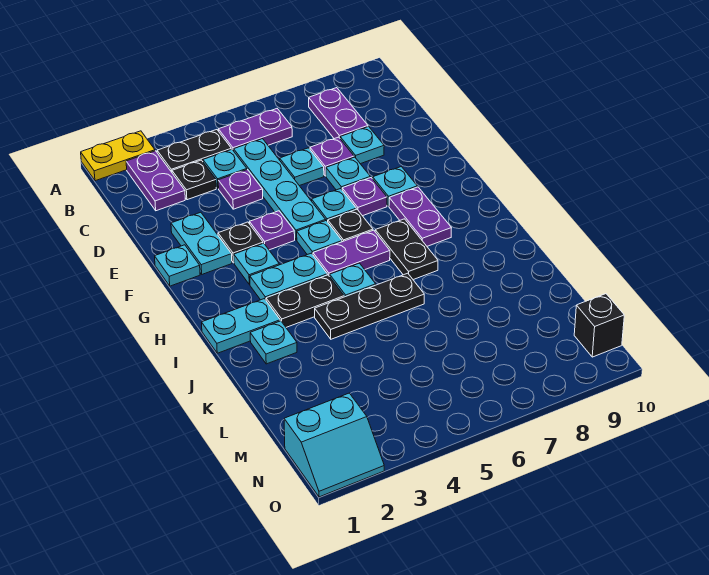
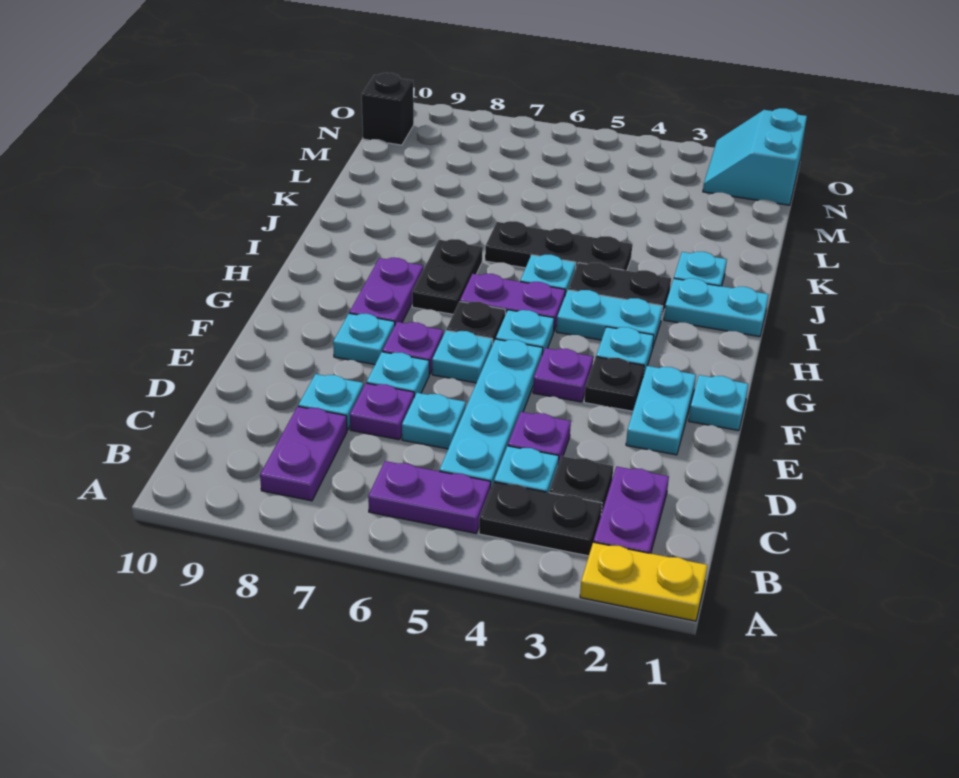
cyan 2x2 slope [284,393,384,497] -> cyan 2x2 slope turned to [703,108,807,205]

